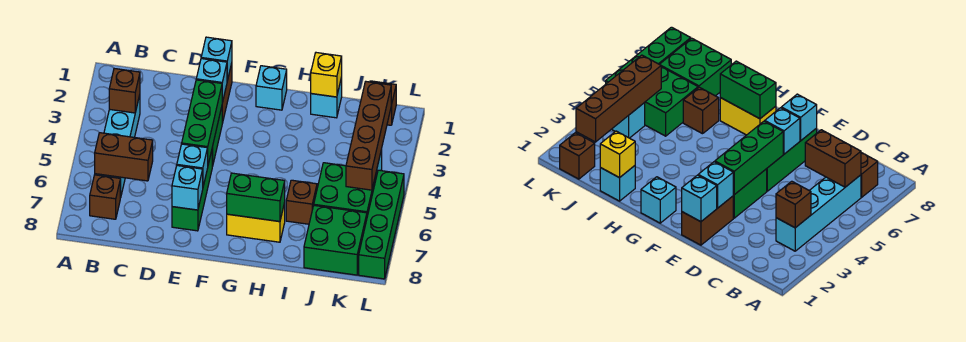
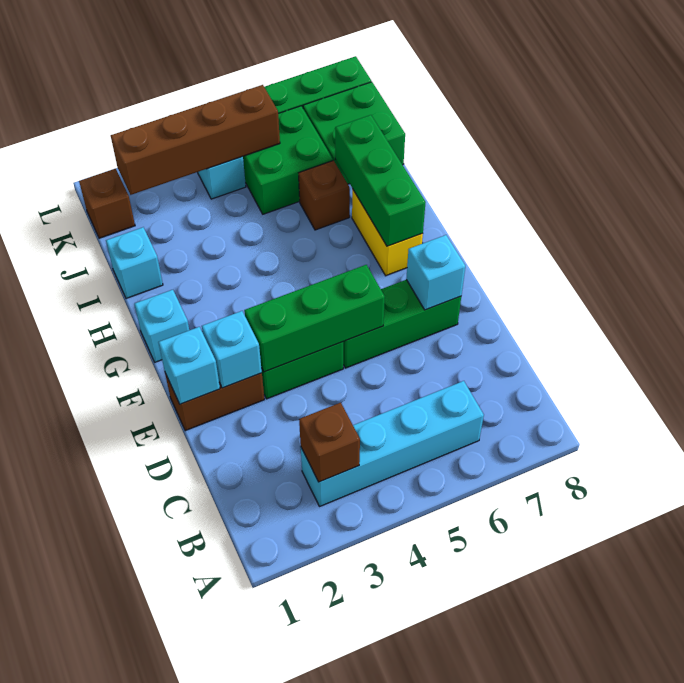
brown 1x2 brick [95,133,153,181] -> none
brown 1x1 brick [90,175,120,219] -> none
cyan 1x1 brick [177,144,208,186] -> none
green 1x2 brick [227,173,285,221] -> green 1x3 brick [335,115,426,246]
yellow 1x1 brick [311,53,342,97] -> none

